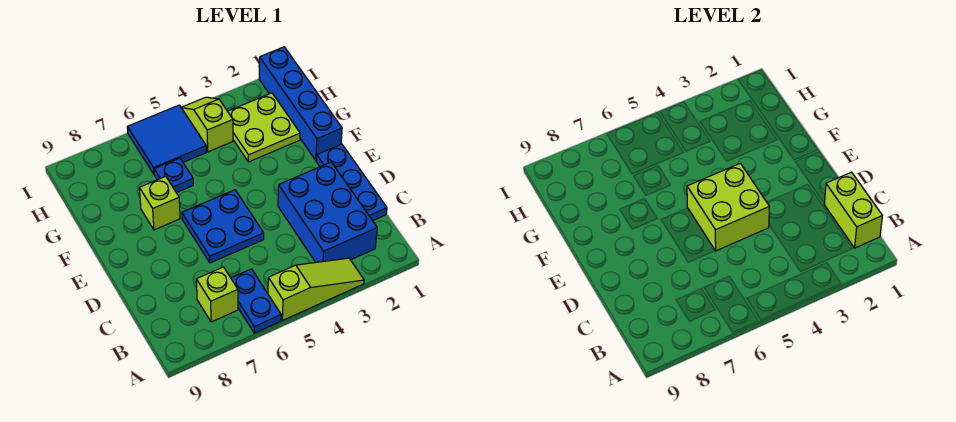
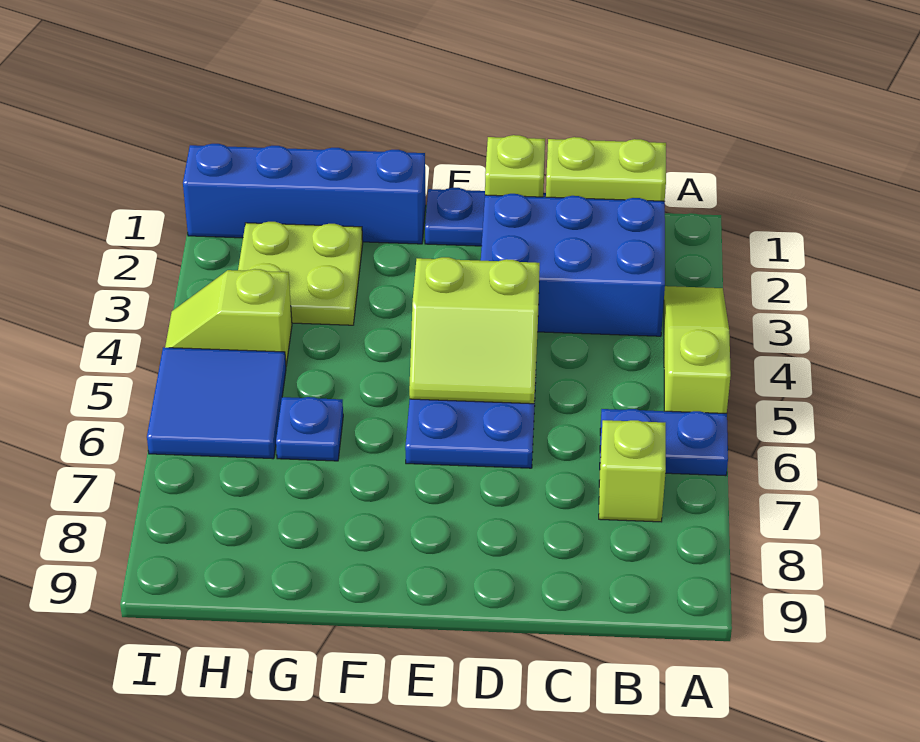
lime 2x2 brick [687,163,769,251] -> lime 2x2 slope [409,257,540,404]
lime 1x1 brick [139,176,180,230] -> lime 1x1 brick moved to [485,135,545,197]

